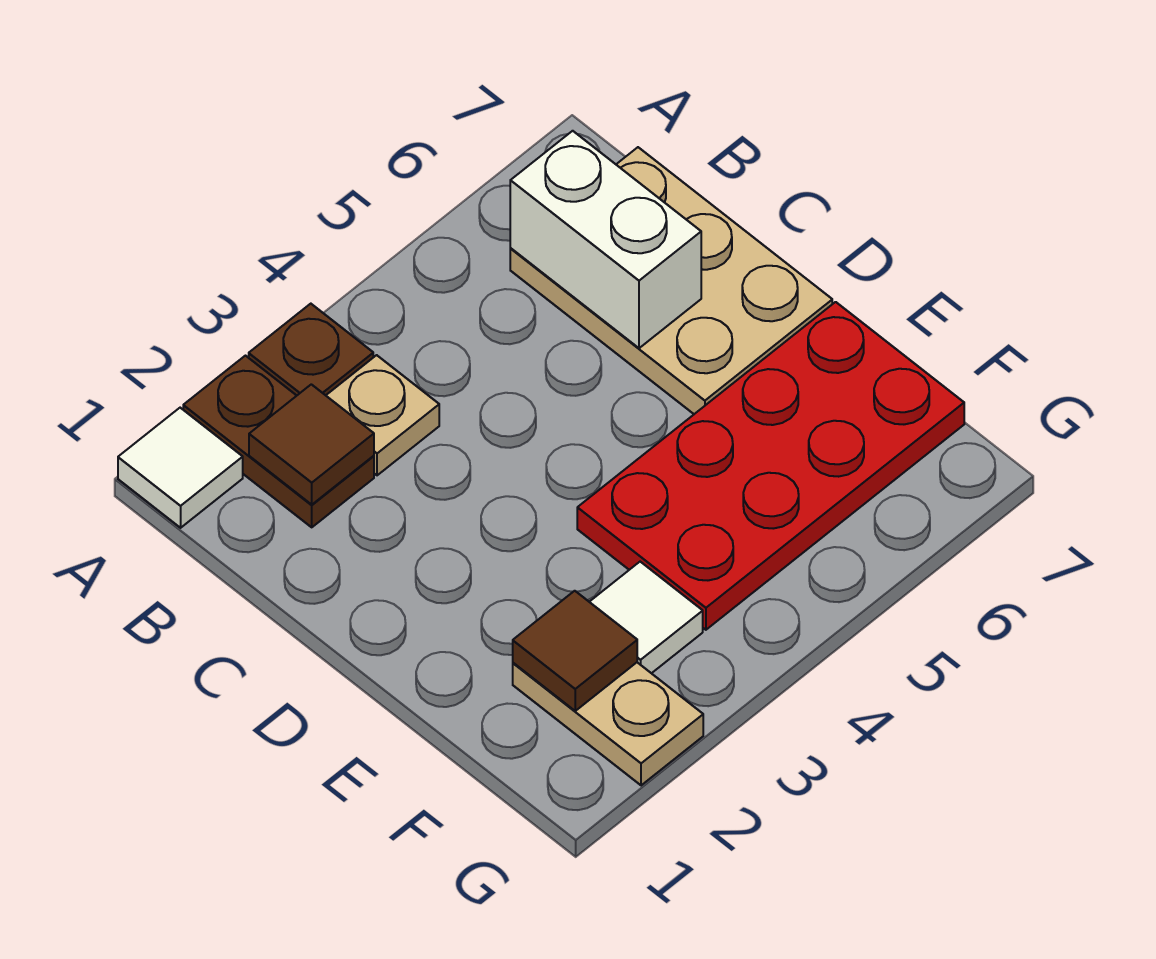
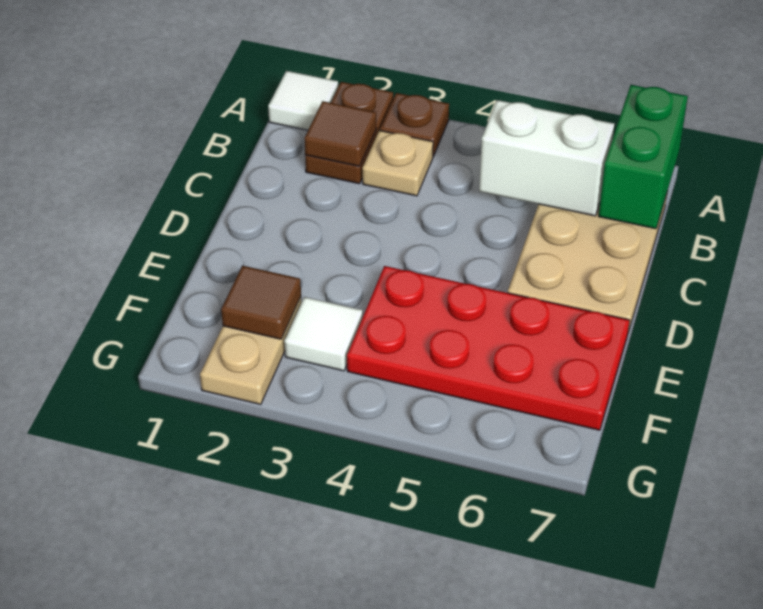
none -> green 1x2 brick [599,85,688,229]
white 1x2 brick [510,131,701,348] -> white 1x2 brick turned to [479,100,614,216]

